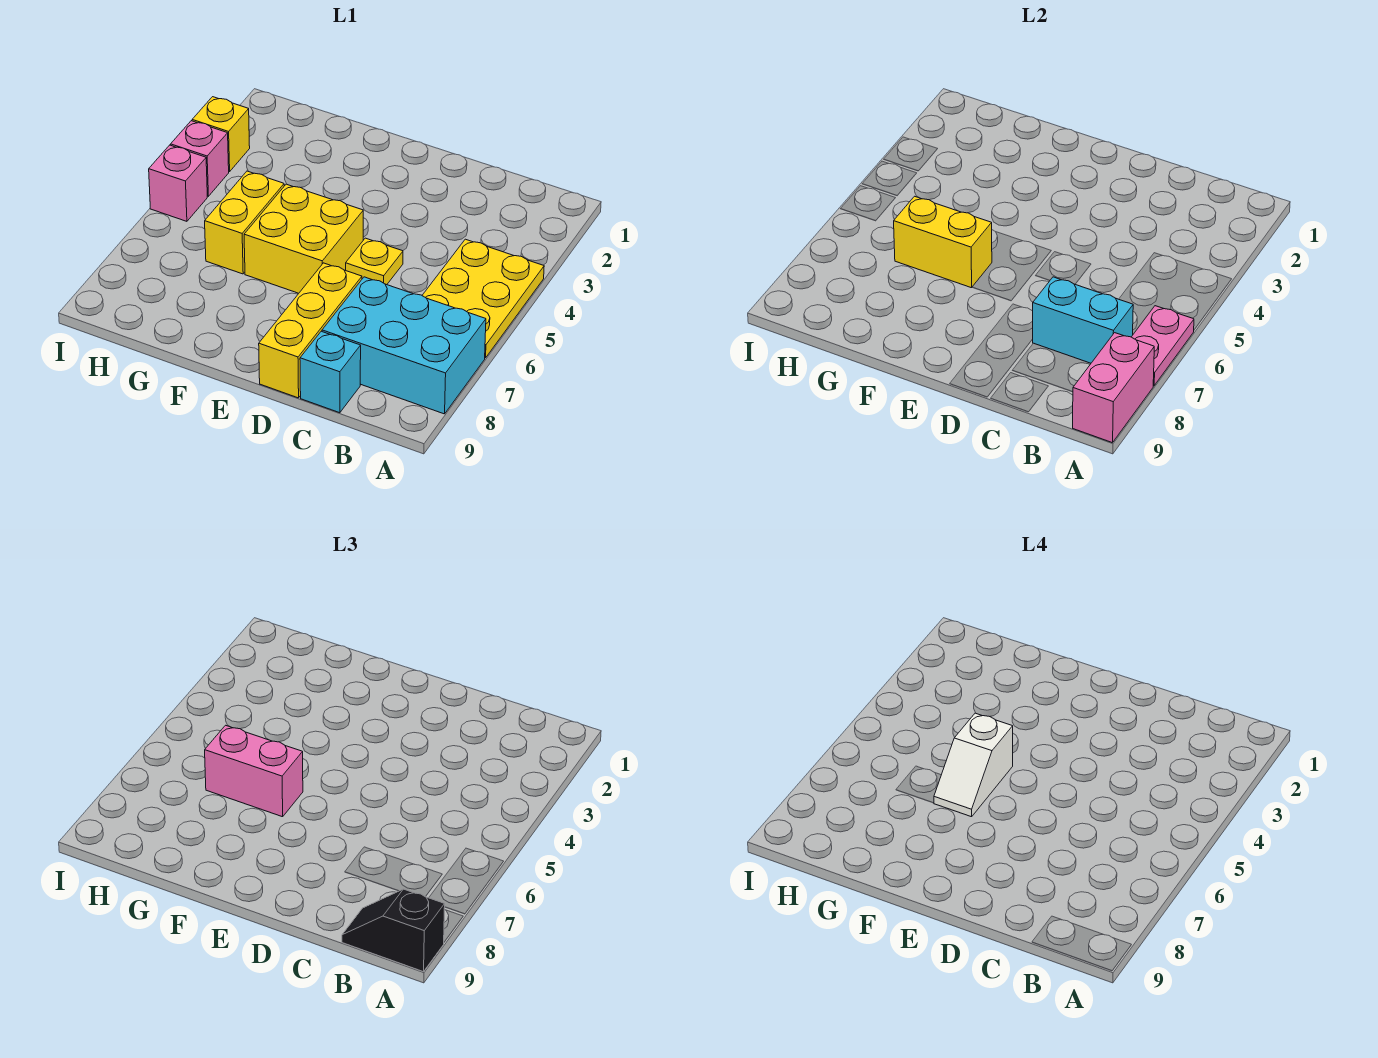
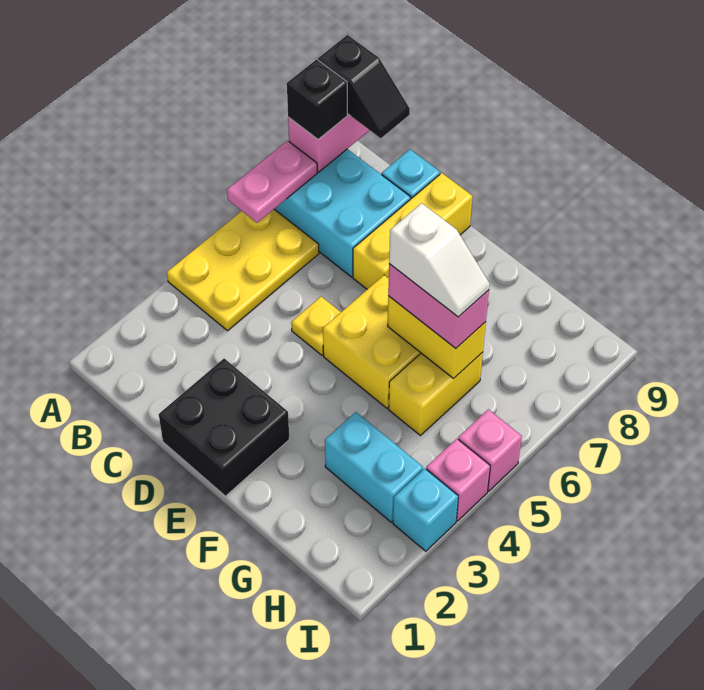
none -> black 1x1 brick [287,59,347,139]
cyan 1x2 brick [1033,277,1133,363] -> cyan 1x2 brick moved to [325,412,423,522]
none -> black 2x2 brick [159,359,289,496]
white 1x2 slope [934,713,1013,817] -> white 1x2 slope turned to [389,203,490,317]
yellow 1x1 brick [192,97,250,172] -> cyan 1x1 brick [393,469,458,551]

